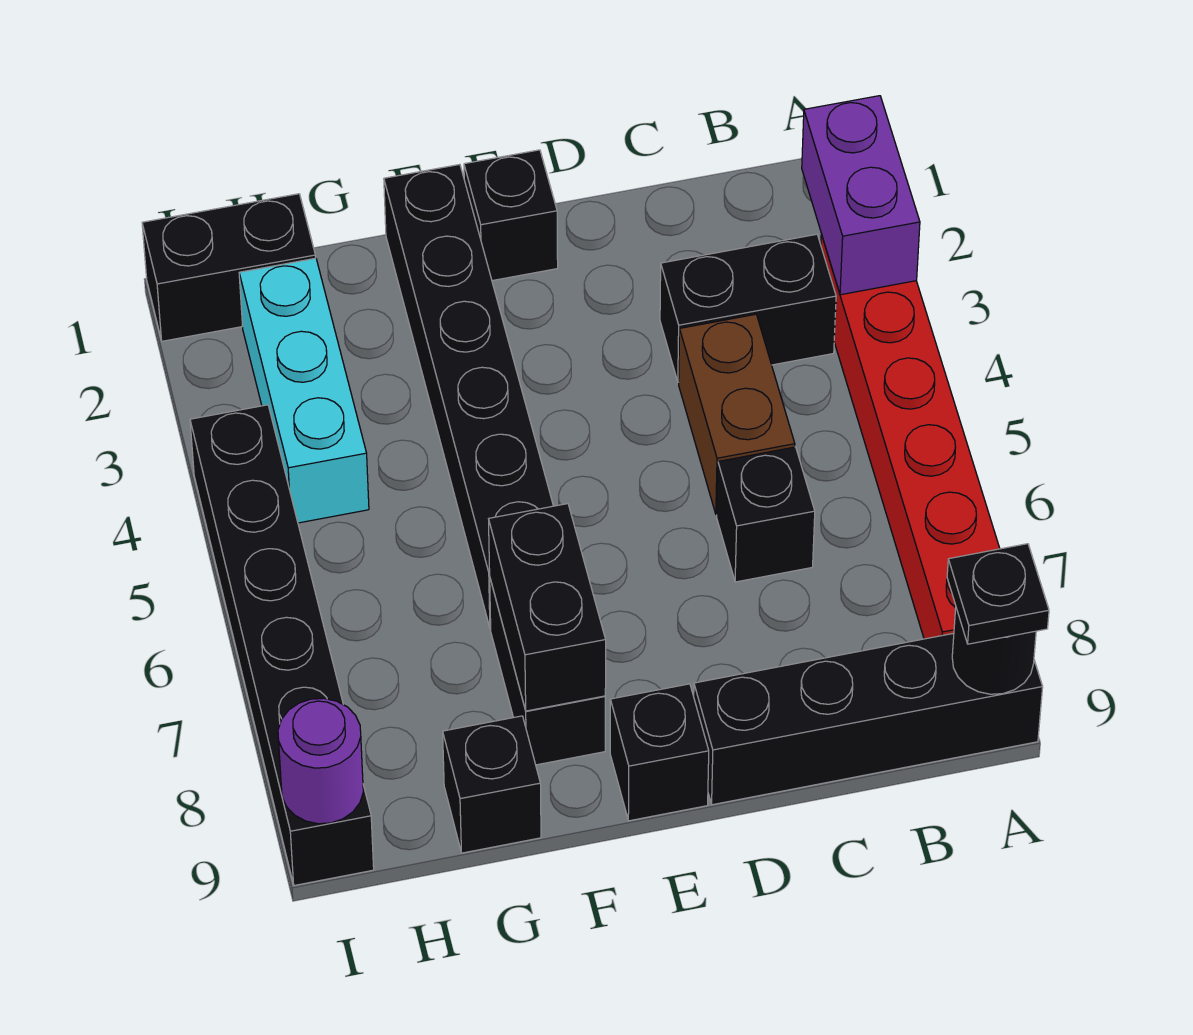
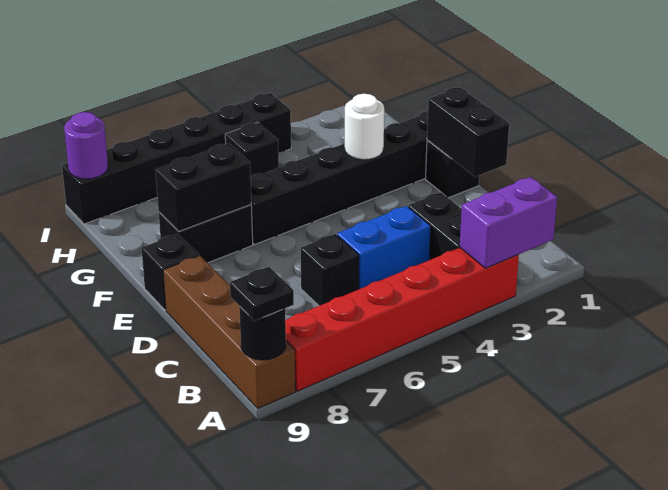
black 1x4 brick [694,633,1043,805] -> brown 1x4 brick [163,256,295,408]
brown 1x2 brick [679,314,795,515] -> blue 1x2 brick [337,206,431,289]
none -> white 1x1 round brick [345,94,384,160]
black 1x1 brick [443,716,541,853] -> black 1x1 brick moved to [225,122,279,176]
black 1x2 brick [142,194,316,341] -> black 1x2 brick moved to [427,87,509,177]
cyan 1x3 brick [239,258,369,523] -> none

